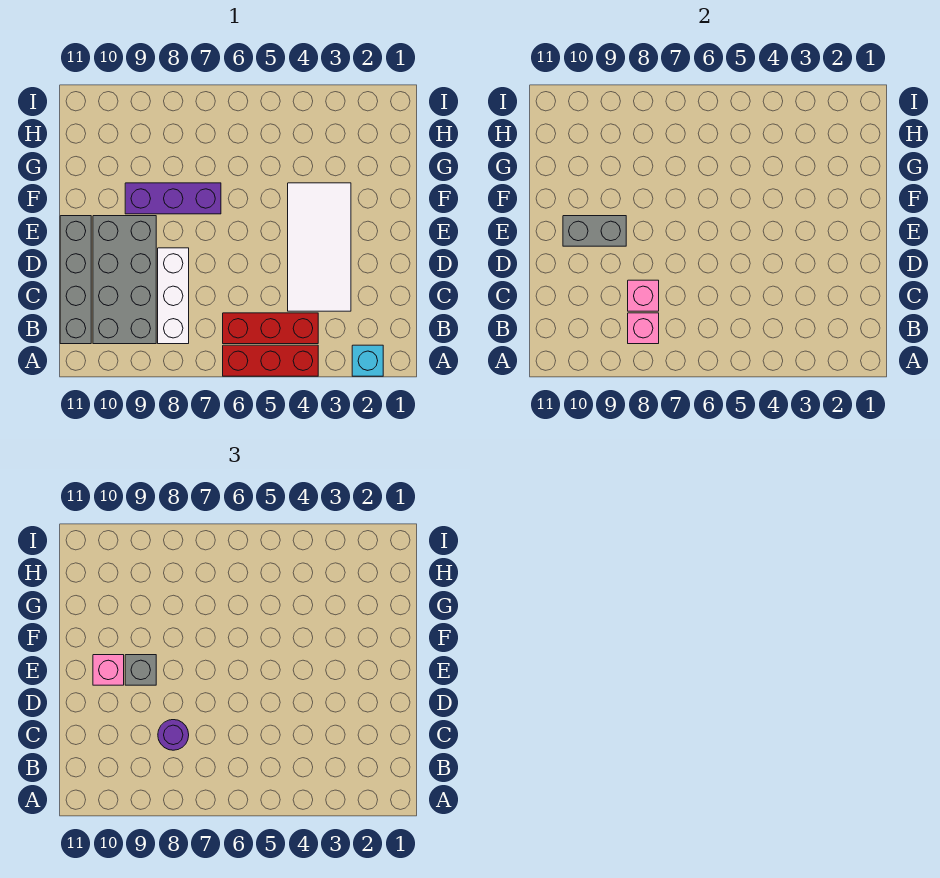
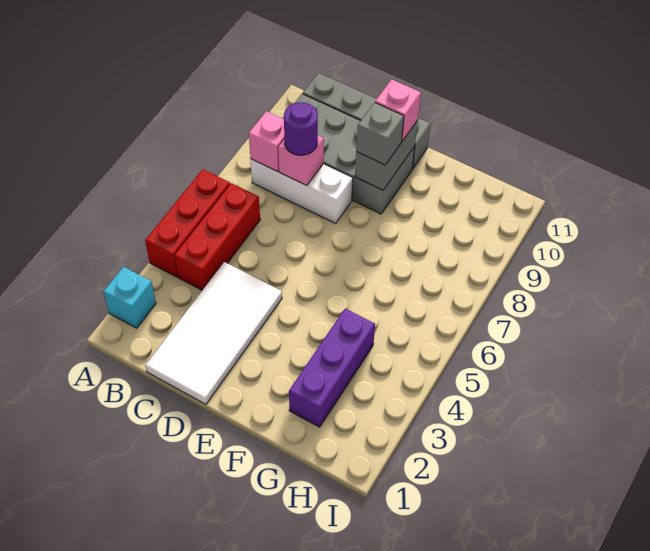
white 2x4 tile [288,183,351,311] -> white 2x4 tile turned to [146,262,282,404]
purple 1x3 brick [125,183,221,214] -> purple 1x3 brick moved to [289,309,375,427]

